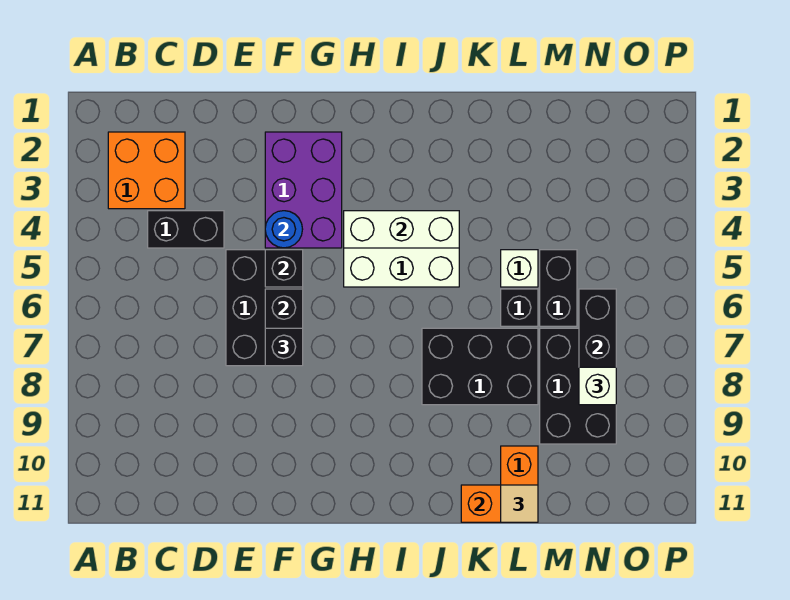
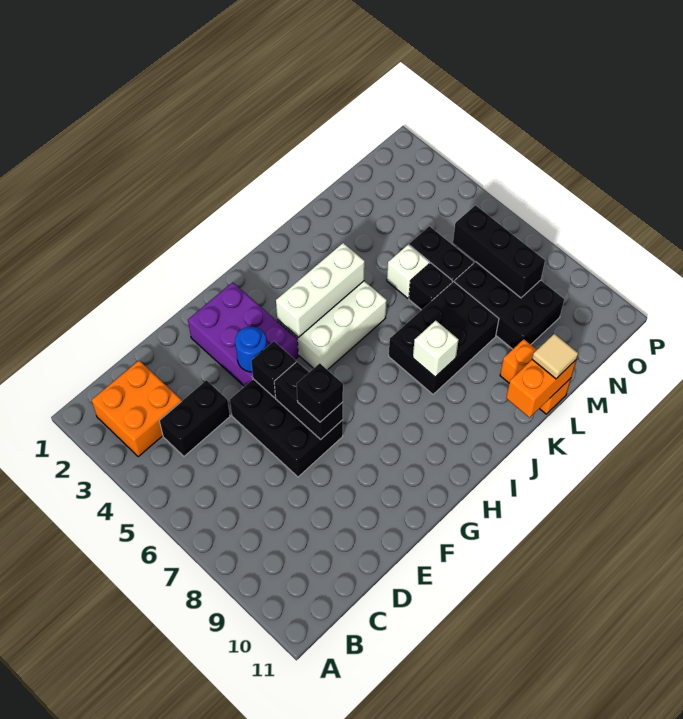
white 1x1 brick [579,367,616,405] -> white 1x1 brick moved to [413,321,458,377]

